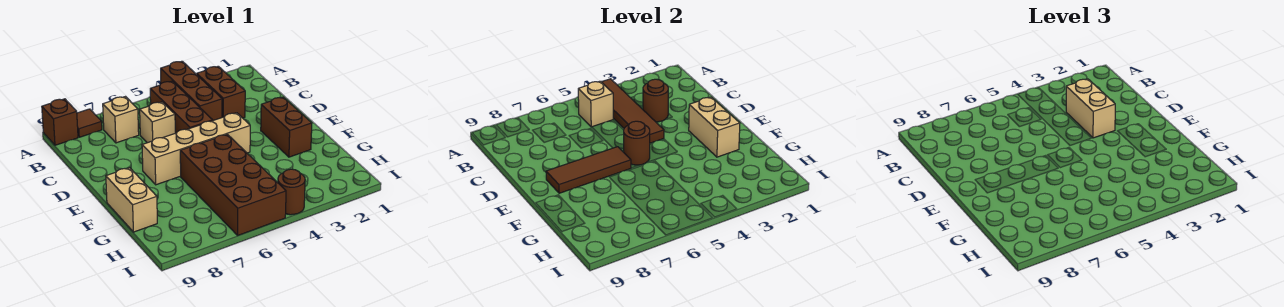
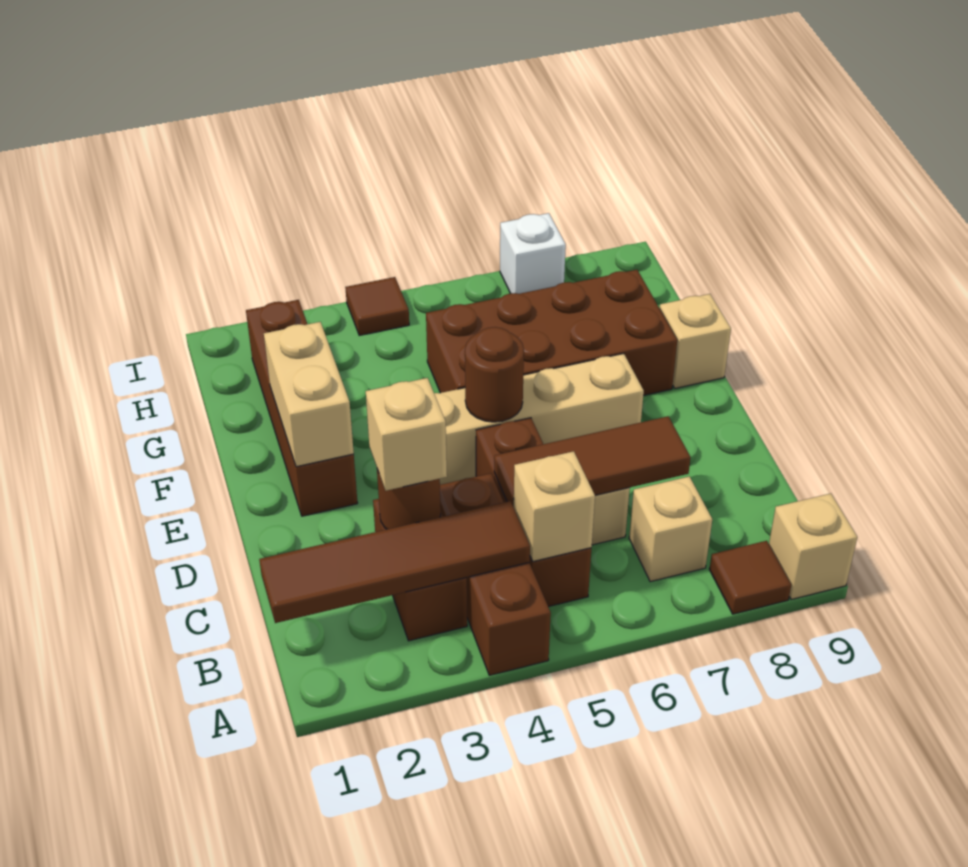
brown 1x4 tile [602,79,664,143] -> brown 1x4 tile turned to [259,501,530,623]
brown 1x1 brick [42,99,78,145] -> tan 1x1 brick [769,493,857,600]
tan 1x2 brick [1066,79,1115,138] -> tan 1x1 brick [366,378,447,491]
brown 1x2 brick [261,97,312,157] -> brown 1x4 brick [246,300,358,516]
brown 1x3 tile [546,147,631,193] -> brown 1x3 tile moved to [494,416,691,507]
brown 2x4 brick [180,134,286,235] -> brown 2x4 brick turned to [426,270,677,396]
tan 1x2 brick [106,168,157,232] -> tan 1x1 brick [660,294,731,388]
brown 1x1 round brick [278,169,305,215] -> brown 1x1 tile [345,277,409,335]
none -> white 1x1 brick [500,213,566,294]

